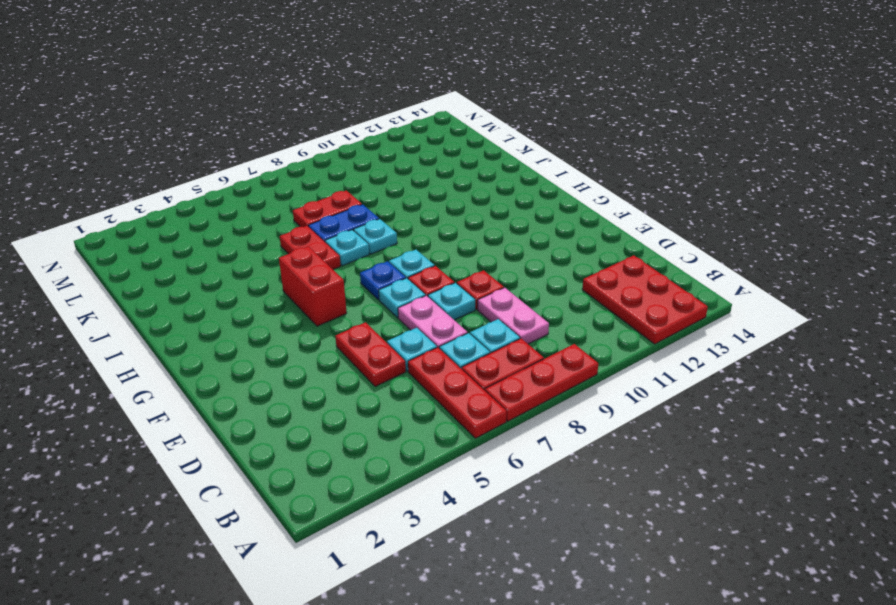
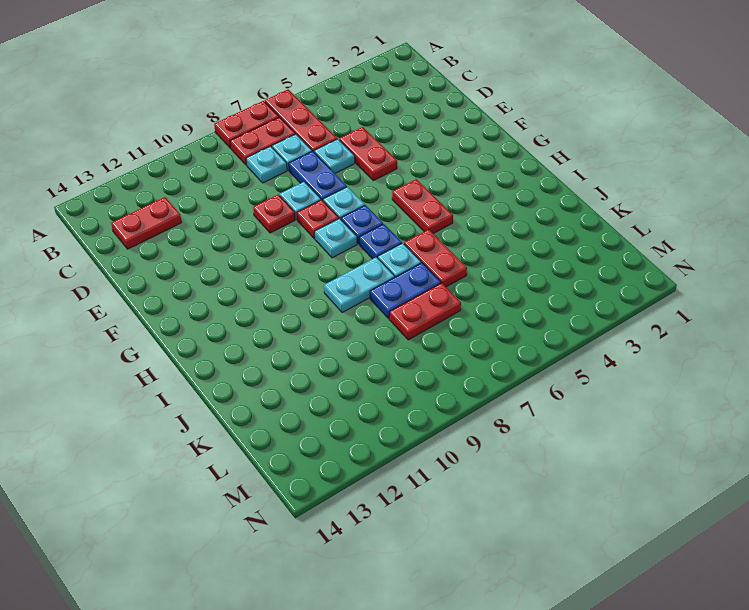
red 1x3 plate [485,344,598,421] -> red 1x2 plate [214,101,279,148]
red 2x3 plate [582,255,708,344] -> red 1x2 plate [111,197,182,249]
pink 1x2 plate [478,288,549,344] -> none
pink 1x2 plate [398,296,468,348] -> blue 1x2 plate [289,151,347,200]
red 1x2 brick [279,246,347,326] -> red 1x2 plate [392,179,453,234]
none -> blue 1x1 plate [359,224,402,259]
cyan 1x1 plate [353,219,397,254] -> cyan 1x2 plate [324,257,395,313]

